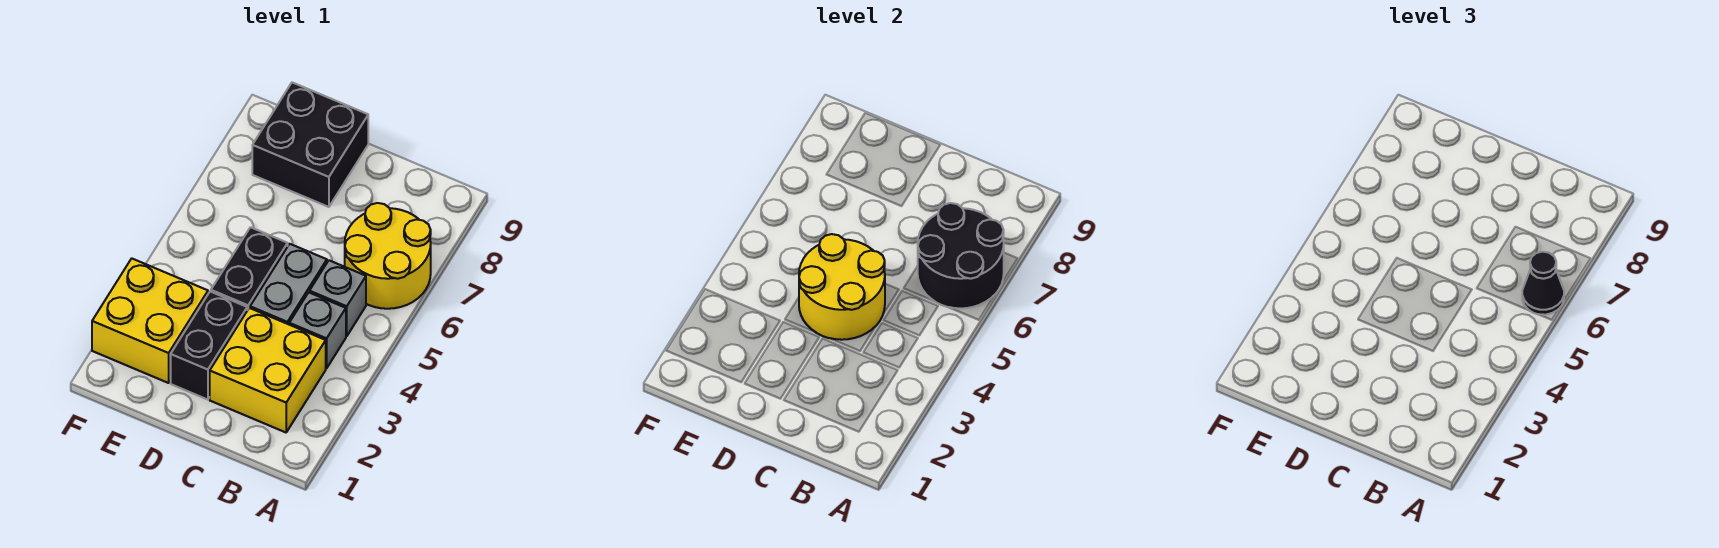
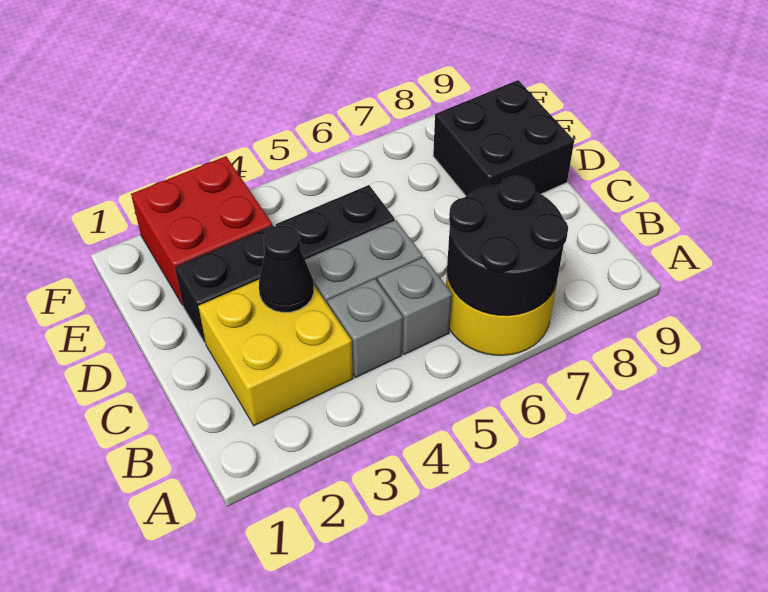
black 1x1 cone [1522,252,1564,315] -> black 1x1 cone moved to [259,225,314,312]
yellow 2x2 round brick [799,234,885,340] -> none
yellow 2x2 brick [92,259,208,383] -> red 2x2 brick [131,156,272,305]

